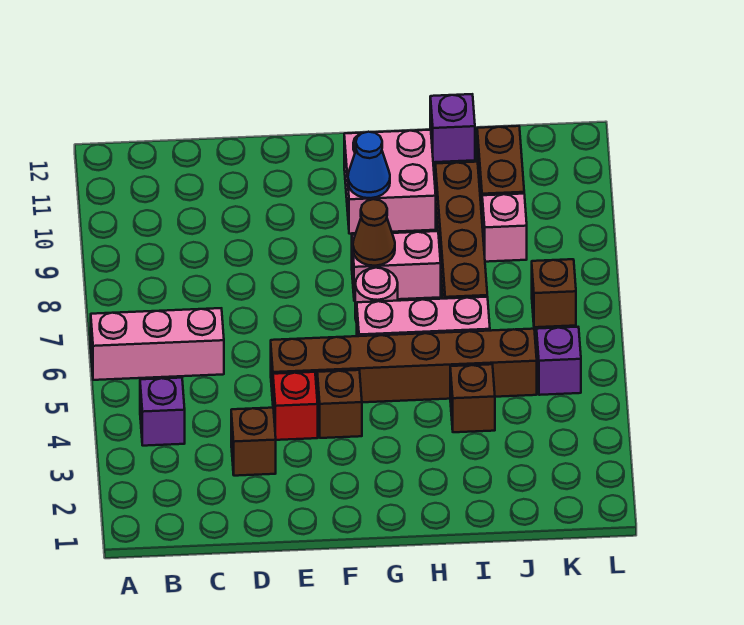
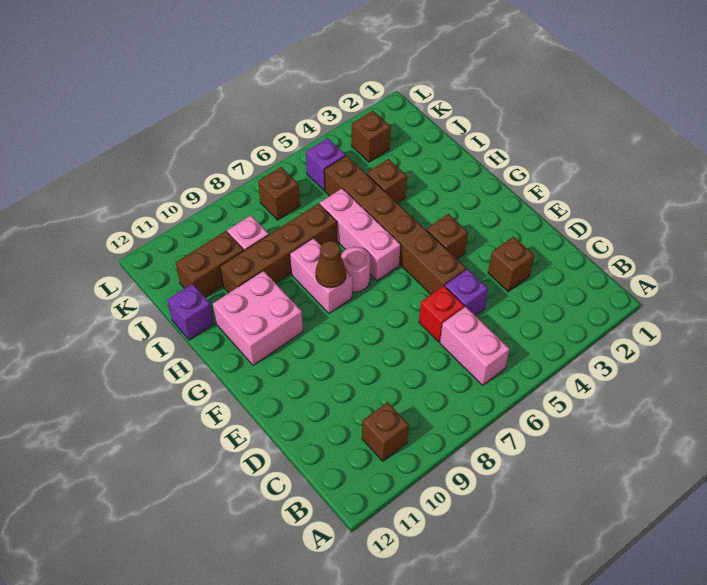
pink 1x3 brick [91,308,224,380] -> pink 1x2 brick [440,307,510,385]
purple 1x1 brick [140,378,185,446] -> purple 1x1 brick moved to [445,269,488,316]
none -> brown 1x1 brick [362,402,409,461]
red 1x1 brick [273,372,318,440] -> red 1x1 brick moved to [419,286,464,342]
blue 1x1 cone [348,132,390,198] -> none
none -> brown 1x1 brick [352,111,391,162]

